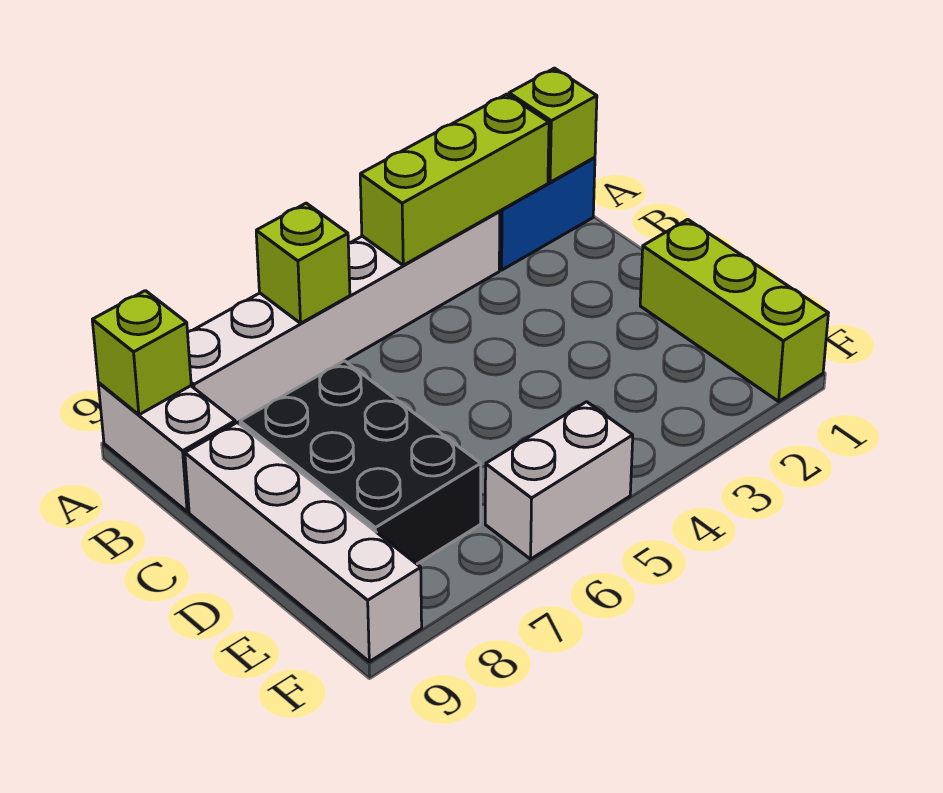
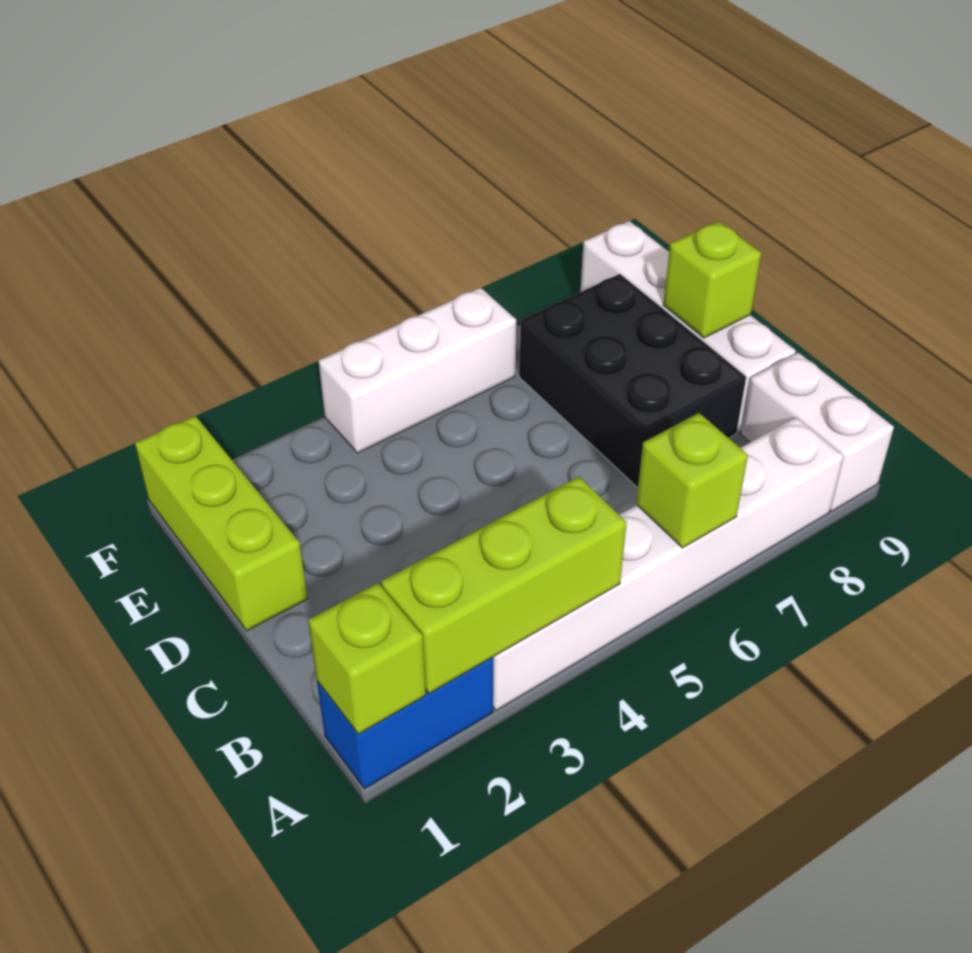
lime 1x1 brick [92,291,191,415] -> lime 1x1 brick moved to [663,221,761,338]
white 1x2 brick [485,402,633,559] -> white 1x3 brick [319,288,516,453]

